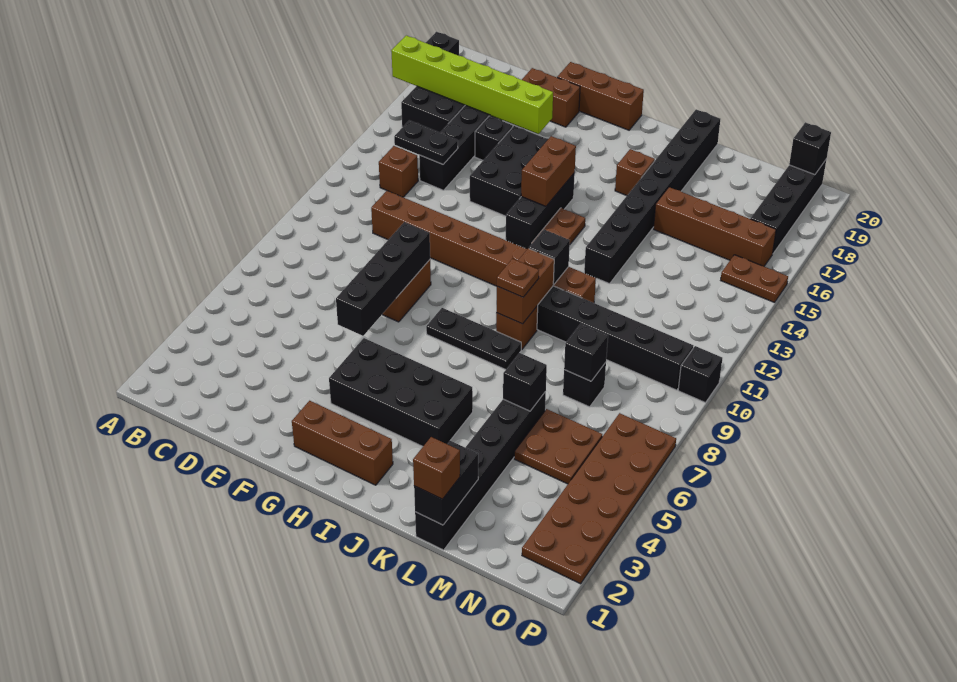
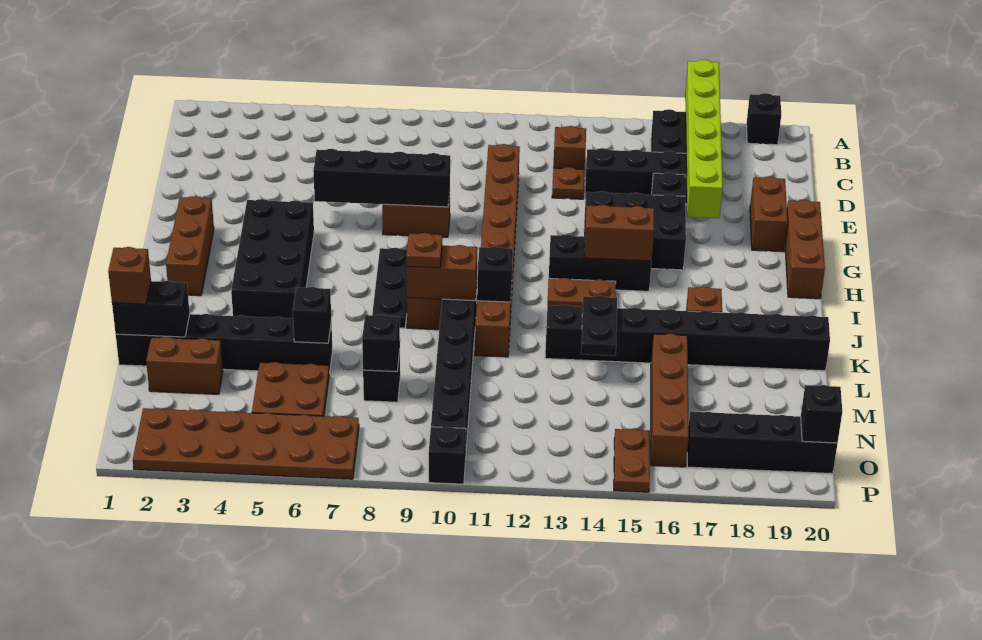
black 1x2 plate [394,120,458,164] -> black 1x2 plate moved to [581,296,617,356]
none -> brown 1x1 plate [552,167,585,199]
none -> brown 1x2 brick [146,337,223,394]

